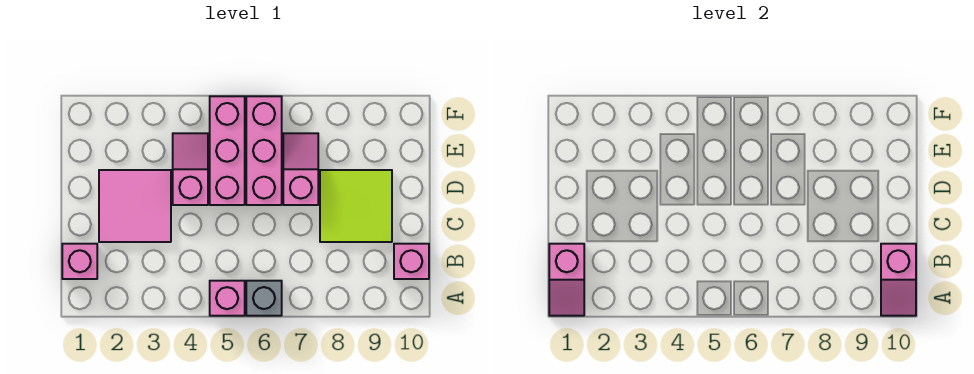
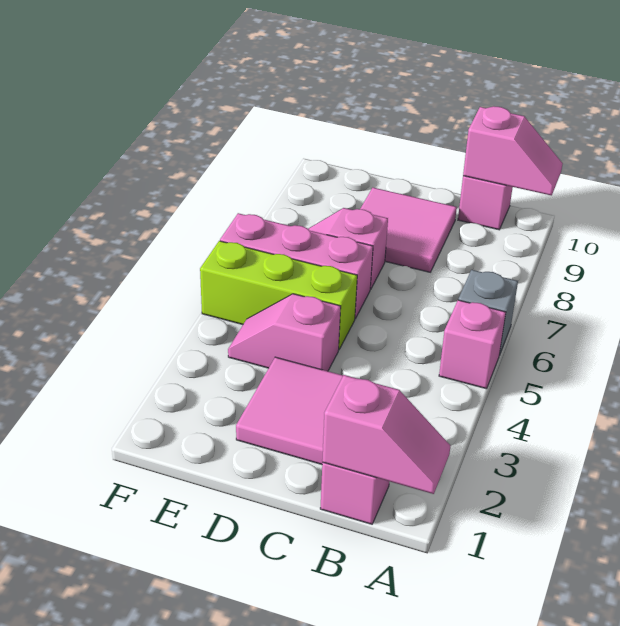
lime 2x2 tile [320,170,392,242] -> pink 2x2 tile [360,188,457,272]
pink 1x3 brick [210,96,245,205] -> lime 1x3 brick [200,241,357,349]

